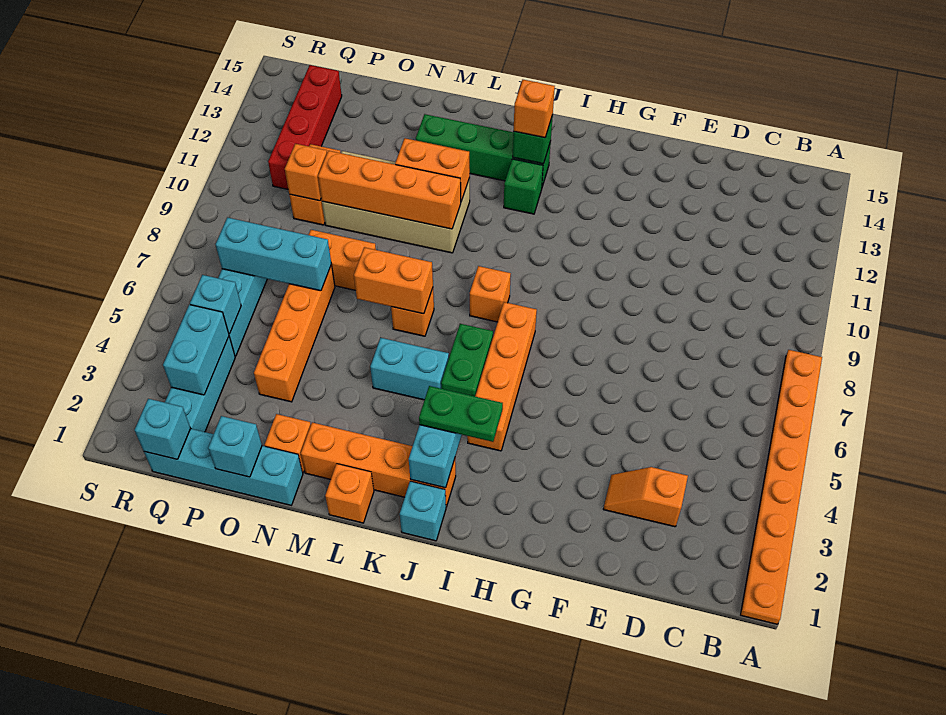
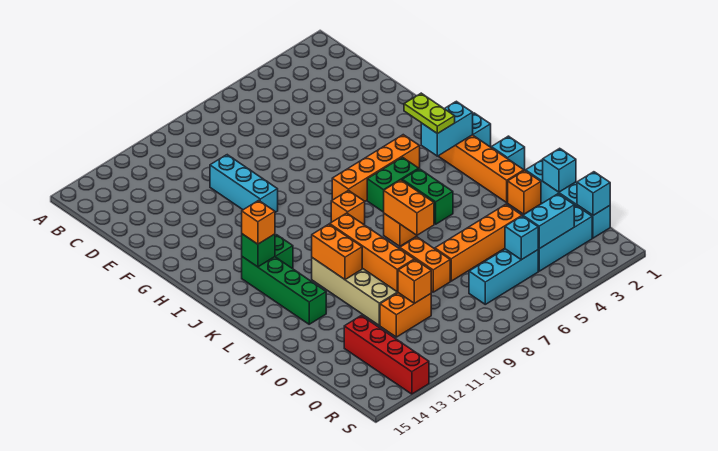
orange 1x8 plate [741,350,822,624] -> none
orange 1x2 slope [604,467,688,527] -> none
green 1x2 plate [419,386,503,442] -> lime 1x2 plate [404,93,455,134]
cyan 1x2 brick [370,338,449,400] -> green 1x2 brick [402,169,453,224]
orange 1x1 brick [325,464,374,523] -> cyan 1x1 brick [491,136,525,170]
cyan 1x3 brick [216,218,331,291] -> cyan 1x3 brick moved to [210,155,278,212]
red 1x4 brick [268,65,342,189] -> red 1x4 brick turned to [344,316,429,394]

